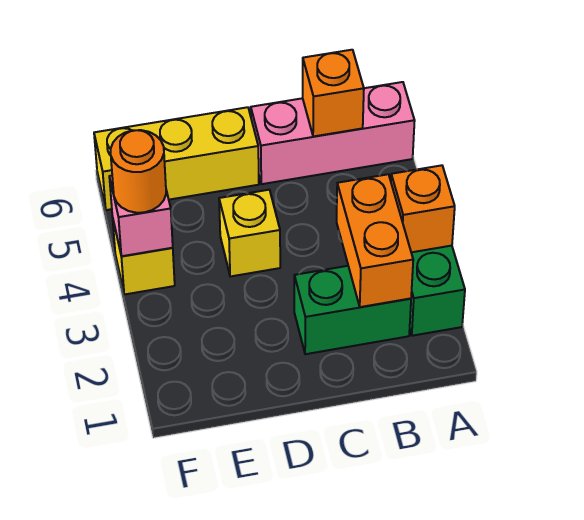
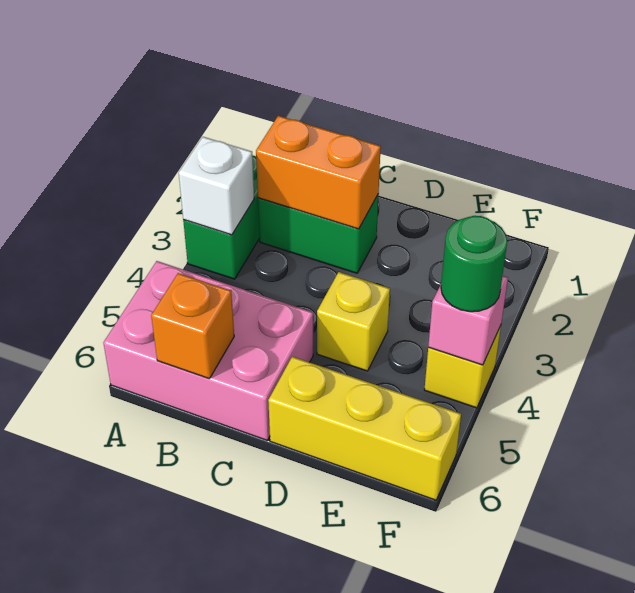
orange 1x1 brick [391,165,455,252] -> white 1x1 brick [179,137,254,235]
pink 1x3 brick [251,82,415,184] -> pink 2x3 brick [104,261,313,440]
orange 1x2 brick [337,174,413,307] -> orange 1x2 brick turned to [256,116,381,229]
orange 1x1 round brick [111,130,166,213] -> green 1x1 round brick [441,216,507,312]

